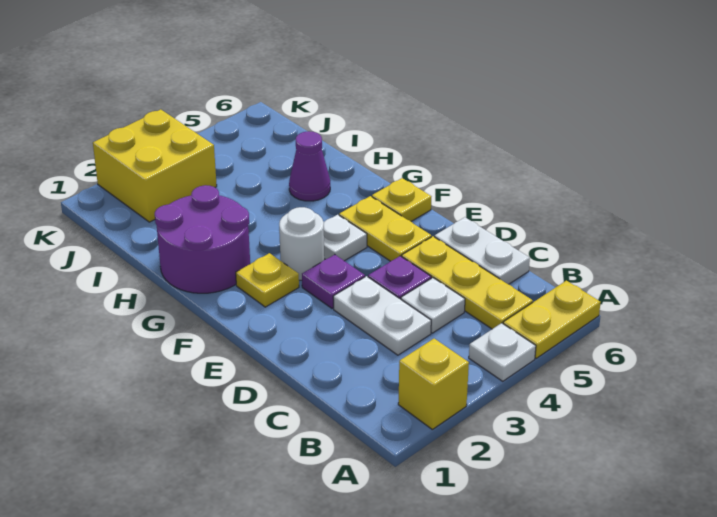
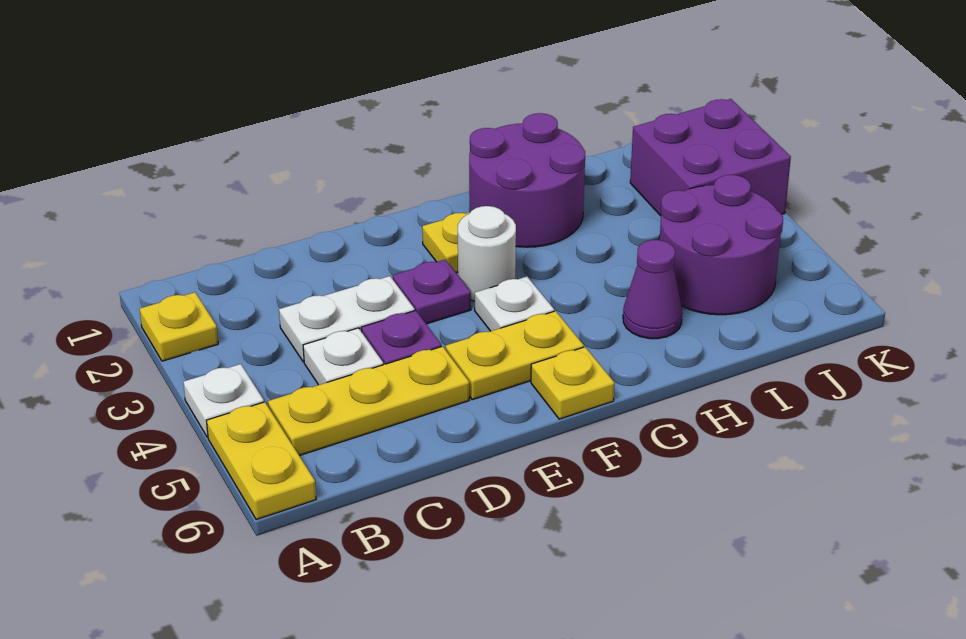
yellow 1x1 brick [398,339,469,429] -> yellow 1x1 plate [140,292,218,361]
white 1x2 plate [435,217,530,284] -> none
none -> purple 2x2 round brick [660,175,783,315]
yellow 2x2 brick [93,109,217,222] -> purple 2x2 brick [630,99,791,216]

